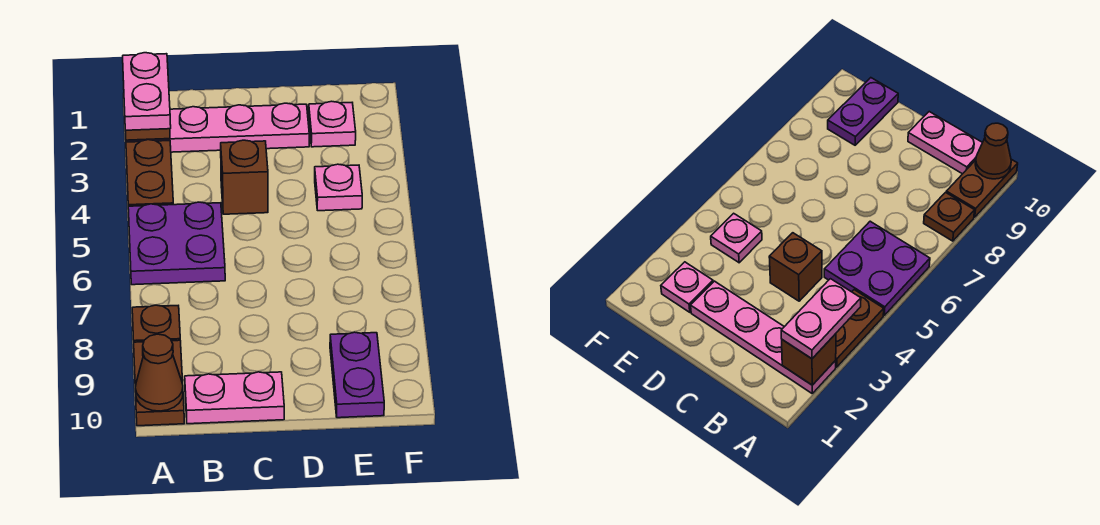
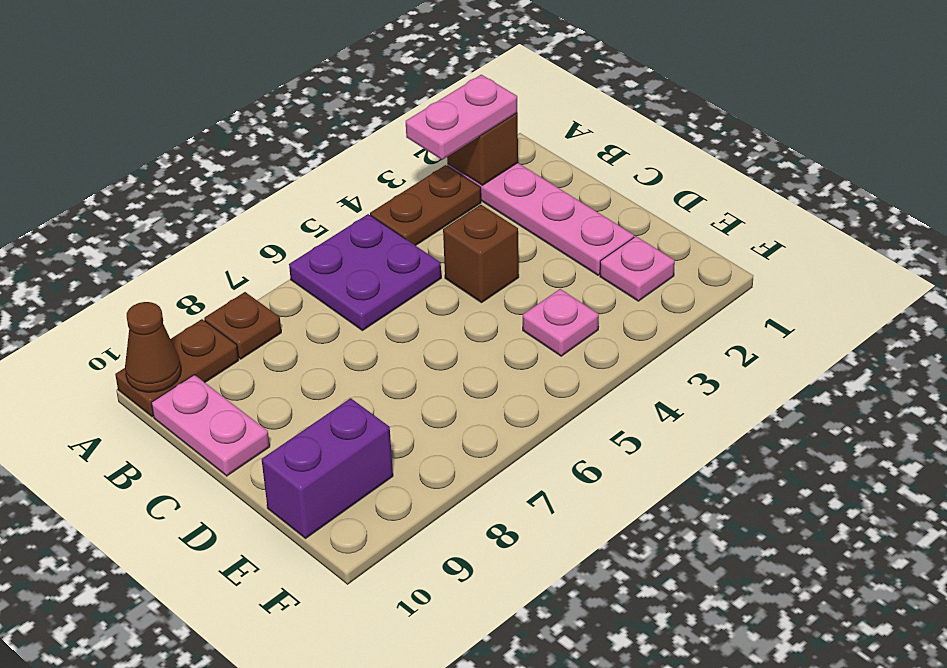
purple 1x2 plate [330,332,384,418] -> purple 1x2 brick [262,398,393,538]

